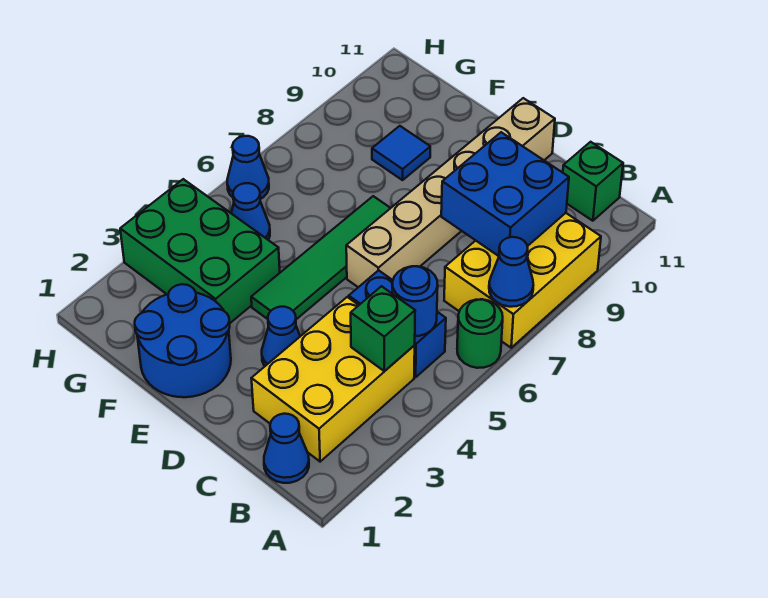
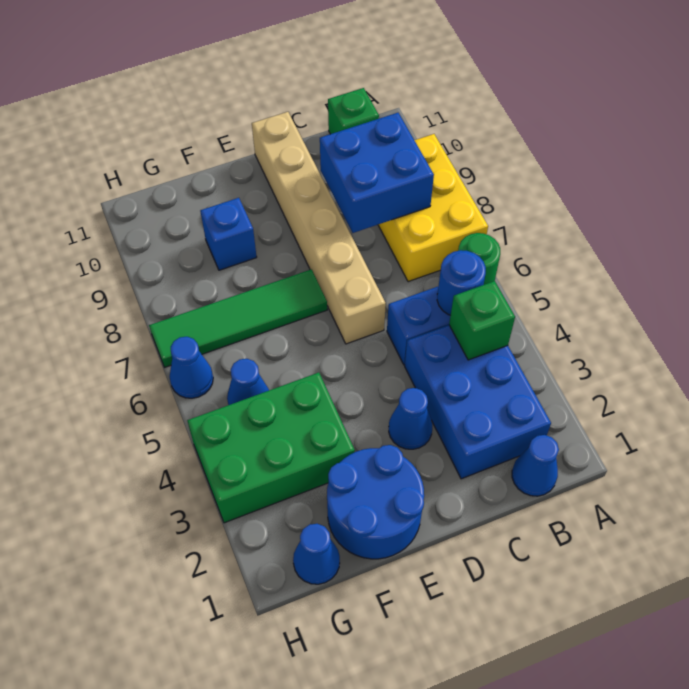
blue 1x1 cone [489,237,533,307] -> blue 1x1 cone moved to [293,524,340,584]
yellow 2x3 brick [251,297,415,462] -> blue 2x3 brick [405,325,551,479]
green 1x4 tile [251,196,390,319] -> green 1x4 tile turned to [149,269,327,367]
blue 1x1 tile [372,126,430,180] -> blue 1x1 brick [200,198,257,270]

